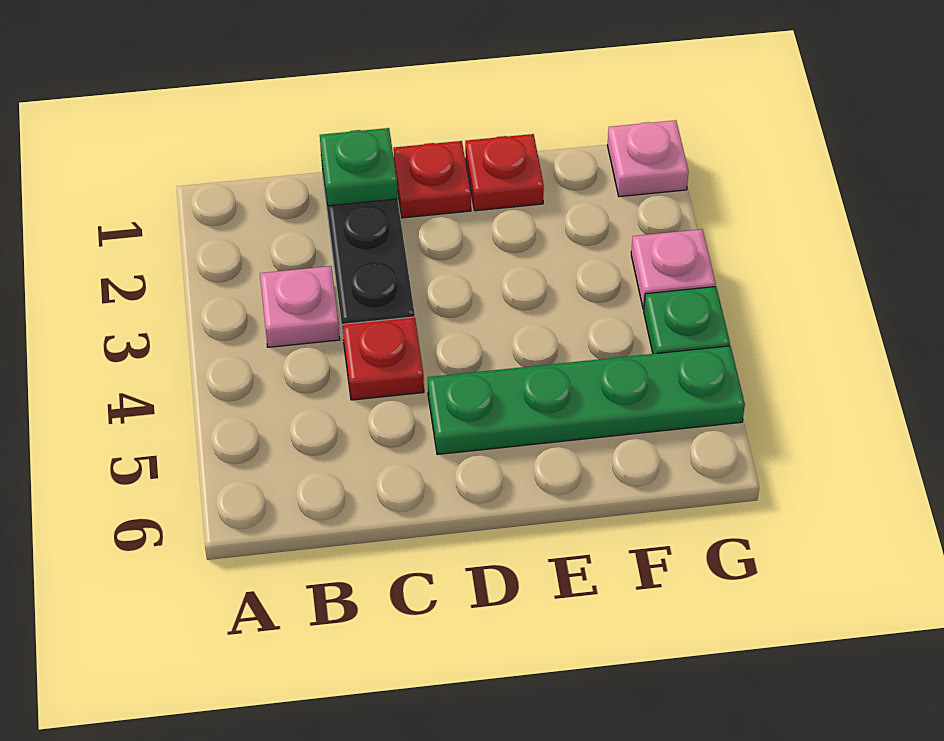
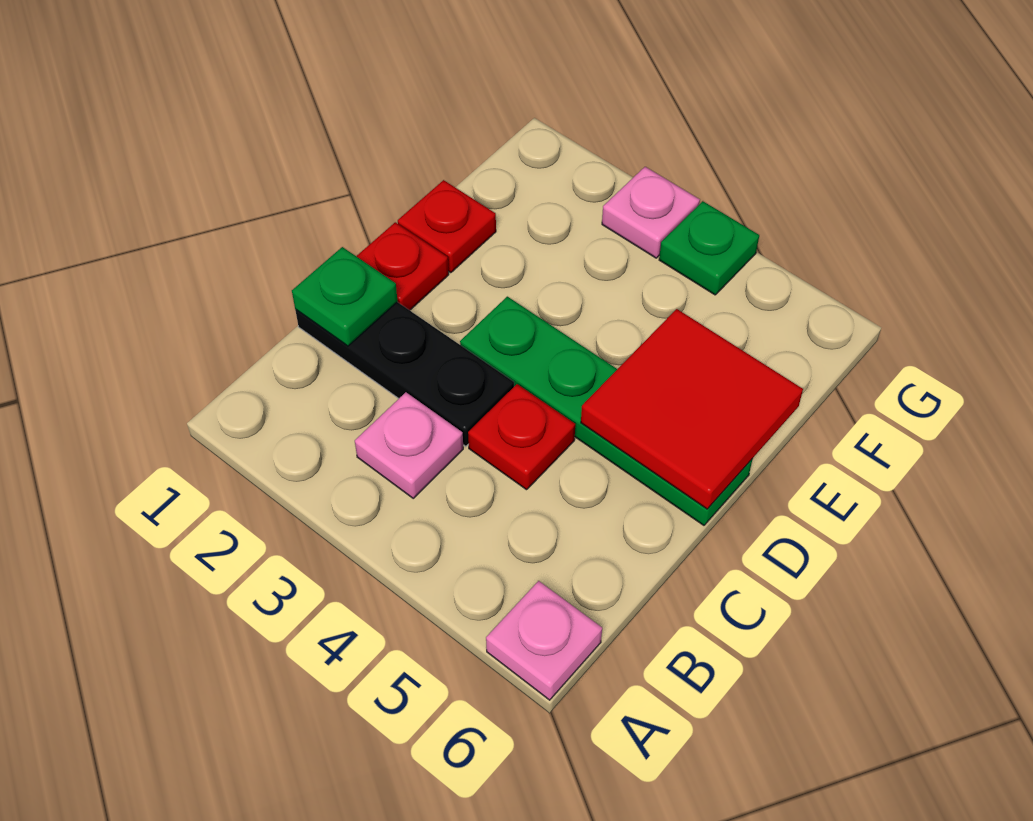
green 1x4 plate [428,346,745,455] -> green 1x4 plate turned to [460,297,752,525]
none -> red 2x2 tile [581,309,803,509]
pink 1x1 plate [607,120,689,197] -> pink 1x1 plate moved to [486,581,602,700]

